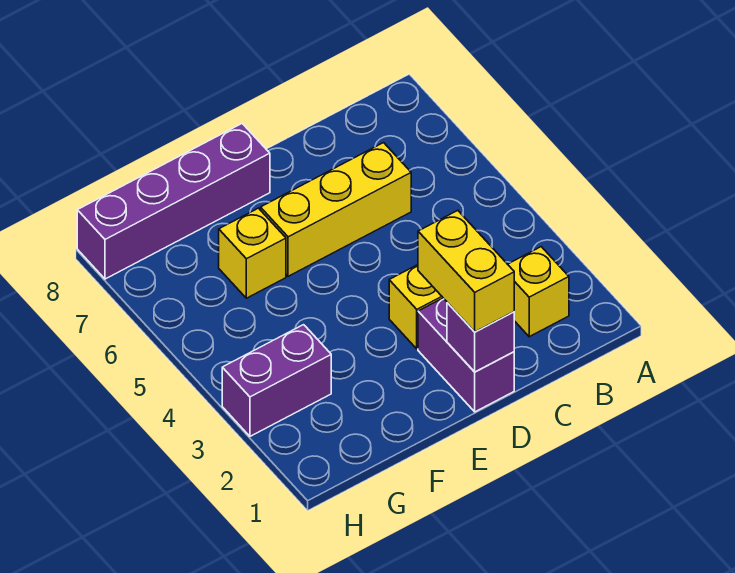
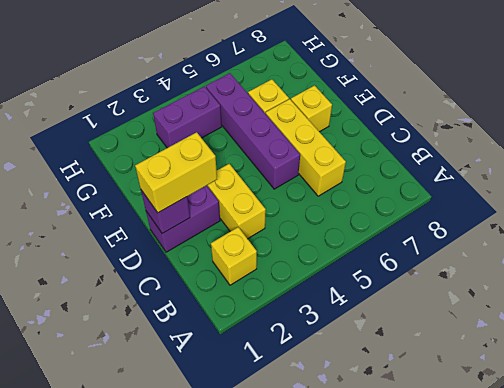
none -> yellow 1x1 brick [291,86,332,132]
purple 1x4 brick [77,124,270,279] -> purple 1x4 brick moved to [206,73,300,189]
purple 1x2 brick [222,325,331,436] -> purple 1x2 brick turned to [153,86,222,148]

